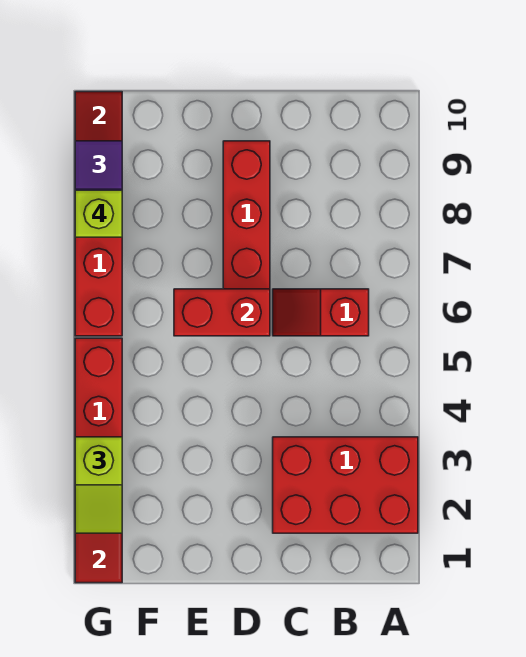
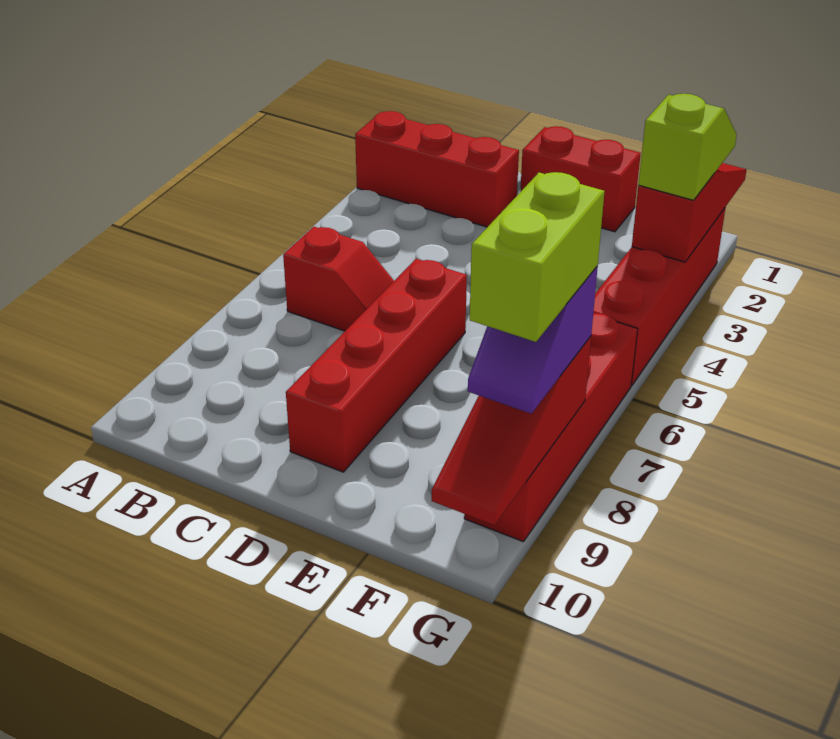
red 2x3 brick [273,437,418,533] -> red 1x3 brick [355,111,519,227]
red 1x2 brick [174,289,270,336] -> red 1x2 brick moved to [520,126,641,232]
lime 1x1 brick [75,190,122,237] -> lime 1x2 brick [470,172,605,342]

